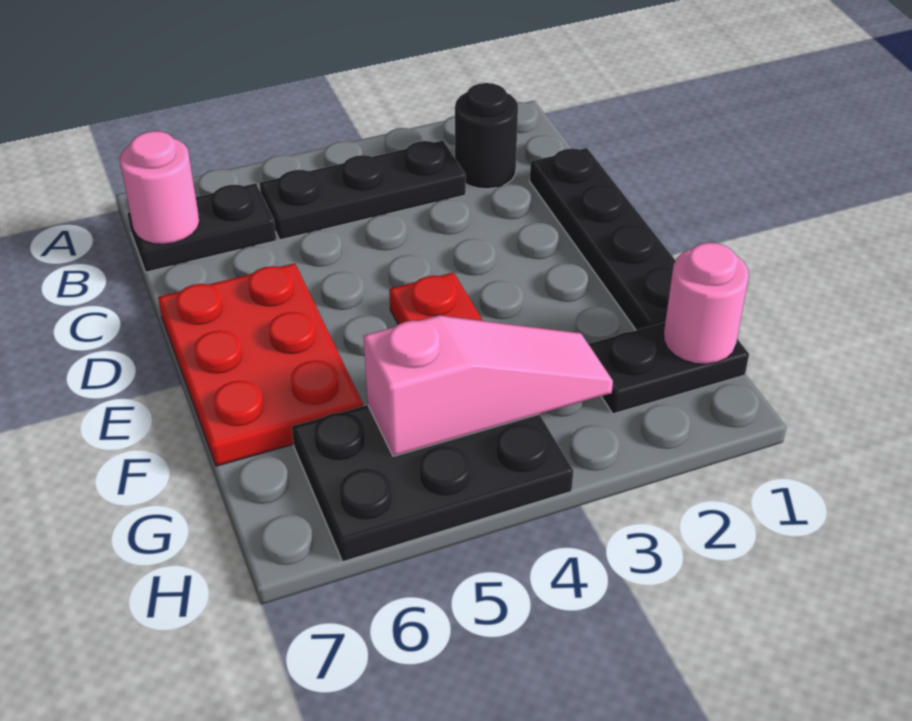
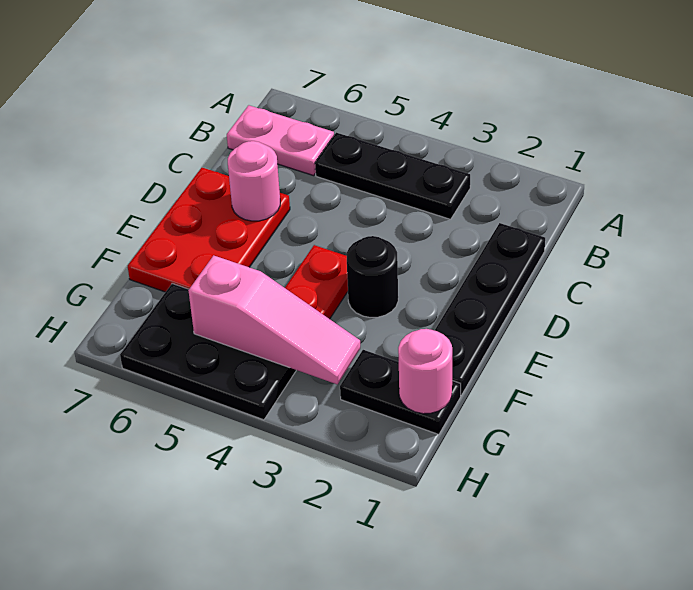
black 1x1 round brick [455,83,518,189] -> black 1x1 round brick moved to [346,236,398,317]
black 1x2 plate [127,183,276,272] -> pink 1x2 plate [227,105,334,176]
pink 1x1 round brick [120,131,200,244] -> pink 1x1 round brick moved to [228,141,280,221]

